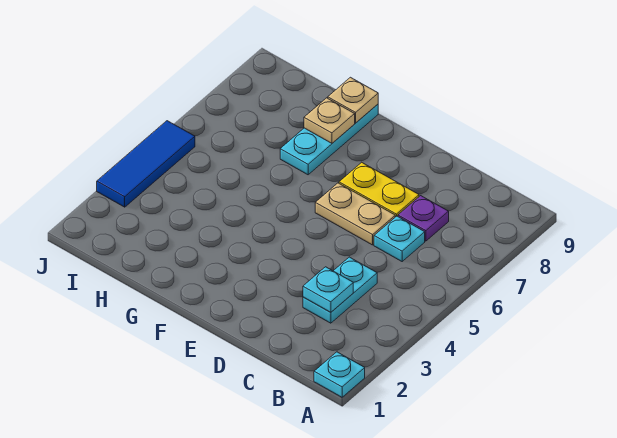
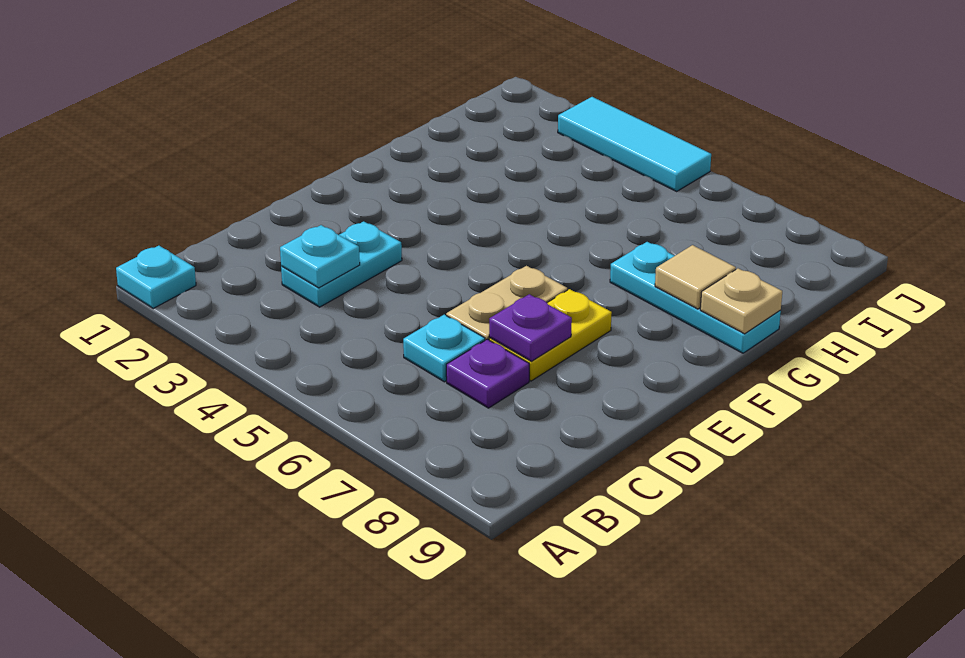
cyan 1x2 plate [303,257,377,323] -> cyan 1x2 plate turned to [281,221,402,307]
none -> purple 1x1 plate [489,294,572,361]
tan 1x1 plate [304,98,355,143] -> tan 1x1 tile [655,245,736,309]
blue 1x3 tile [97,121,195,207] -> cyan 1x3 tile [558,97,711,191]

